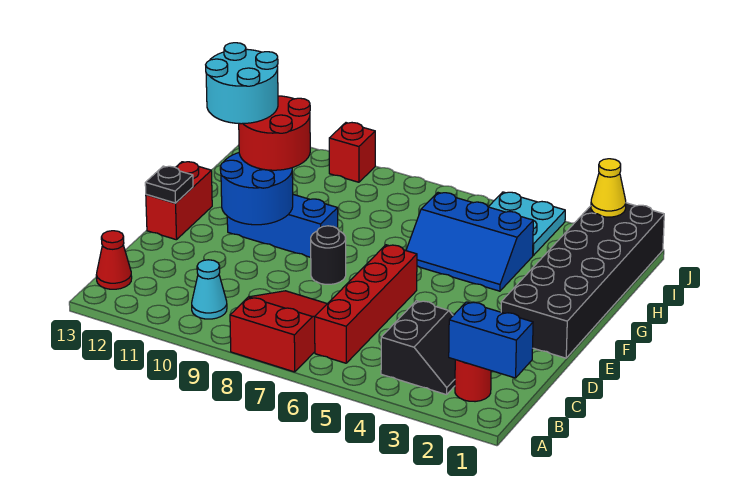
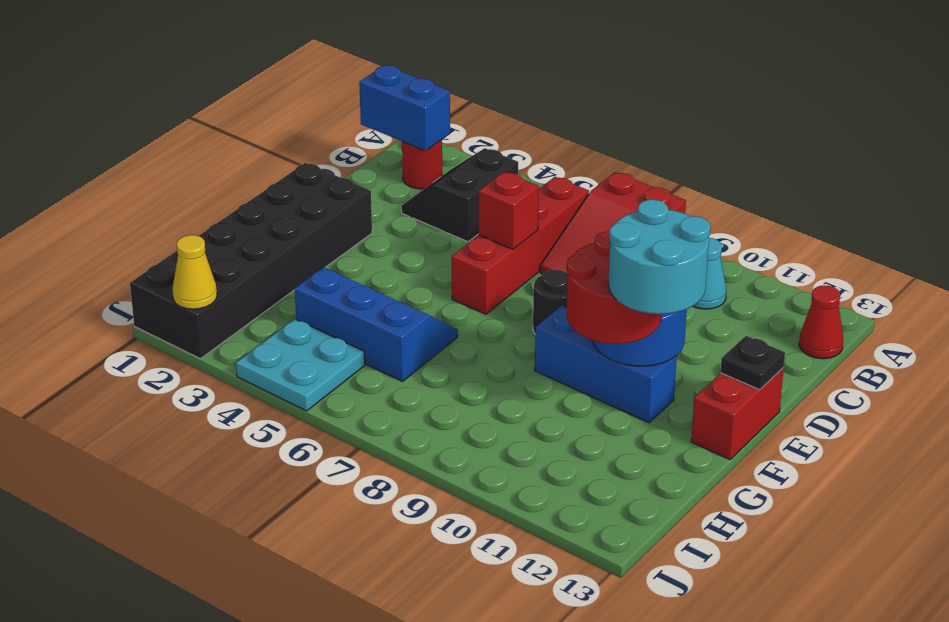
red 1x1 brick [329,123,375,182] -> red 1x1 brick moved to [479,172,539,249]

